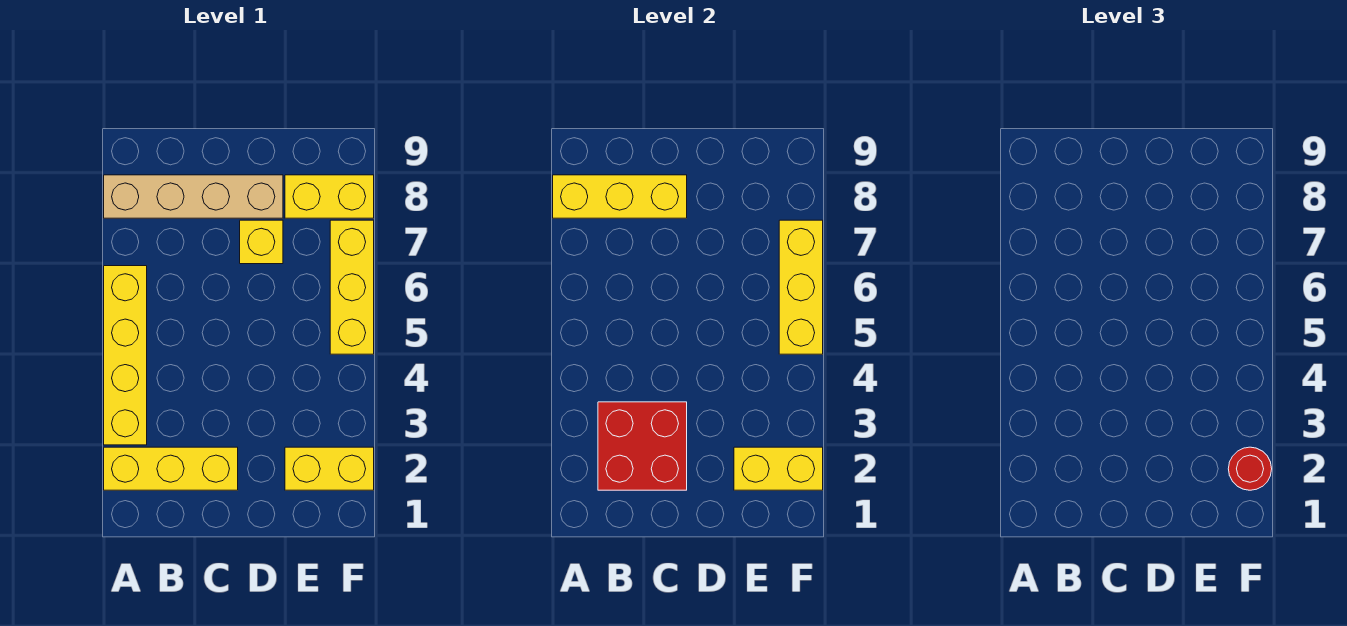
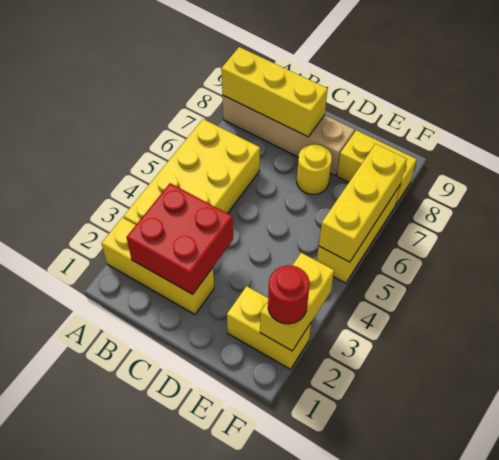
yellow 1x4 brick [104,266,147,445] -> yellow 2x4 brick [123,119,260,225]
yellow 1x1 brick [240,220,283,264] -> yellow 1x1 round brick [297,144,332,195]
yellow 1x2 brick [734,447,823,490] -> yellow 1x2 brick turned to [260,253,334,351]

